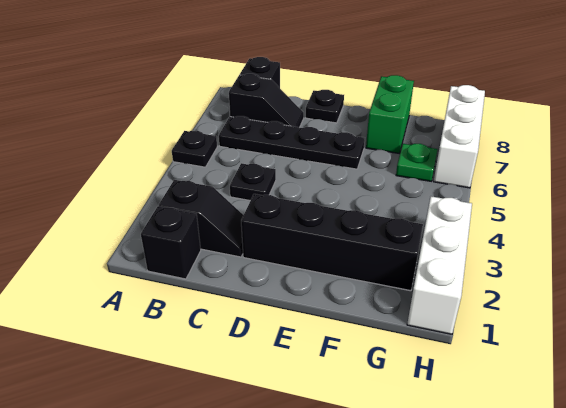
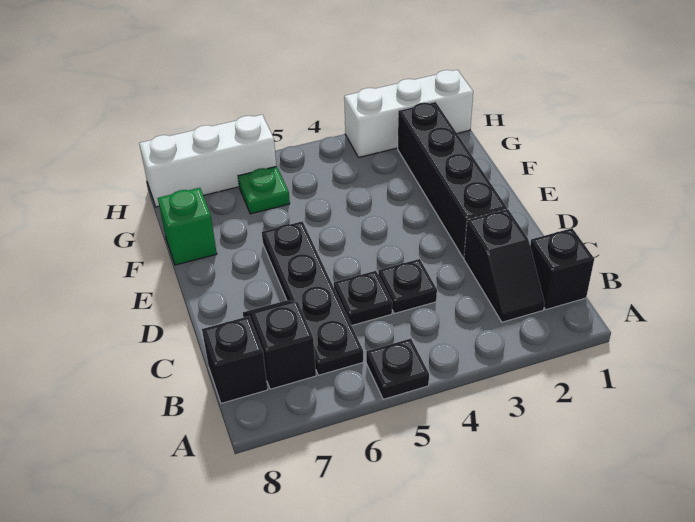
black 1x2 slope [159,180,243,257] -> black 1x2 slope turned to [464,209,545,322]
black 1x1 plate [306,90,344,123] -> black 1x1 plate moved to [334,271,392,325]
green 1x2 brick [366,75,414,153] -> green 1x1 brick [158,188,217,265]

